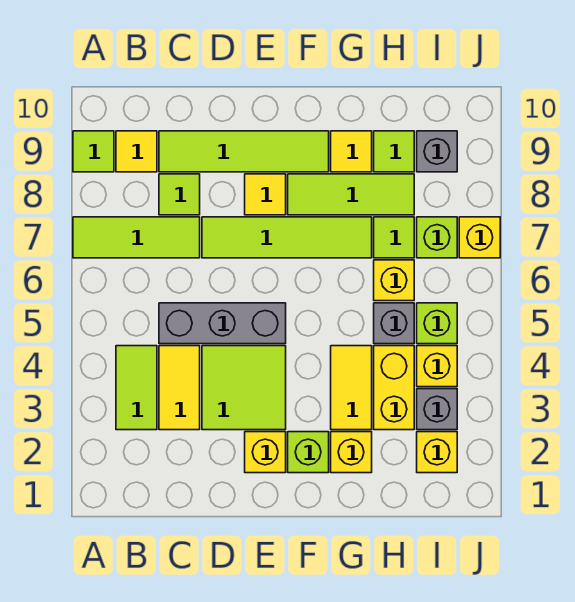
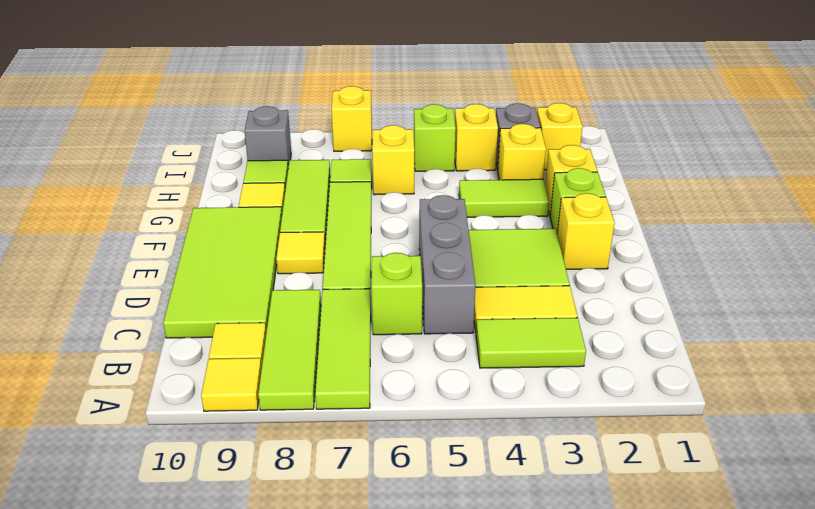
lime 1x1 tile [73,131,114,172] -> yellow 1x1 tile [201,358,262,411]
lime 1x1 tile [159,174,200,215] -> lime 1x3 tile [258,290,321,410]
lime 1x4 tile [159,131,329,172] -> lime 2x4 tile [163,207,282,338]
yellow 1x2 tile [331,346,372,430] -> lime 1x2 tile [459,179,549,217]
yellow 1x2 brick [374,346,414,430] -> yellow 1x1 brick [498,124,546,180]
grey 1x1 brick [374,303,414,344] -> none
lime 1x1 brick [417,217,457,258] -> lime 1x1 brick moved to [372,253,422,335]

